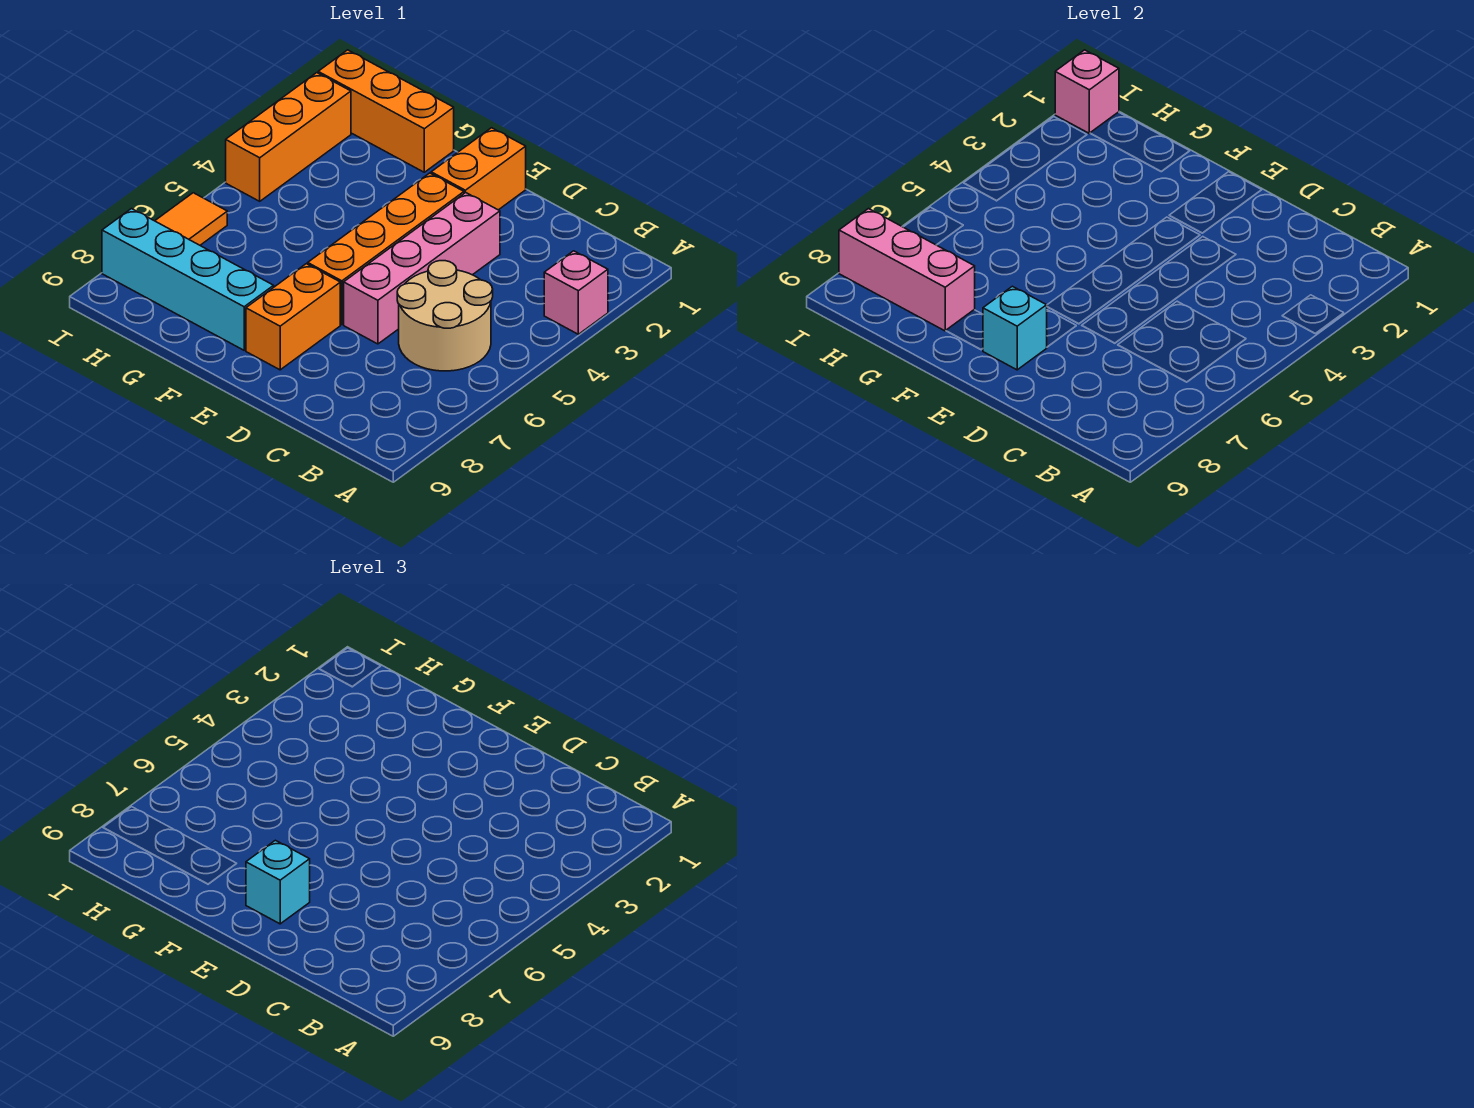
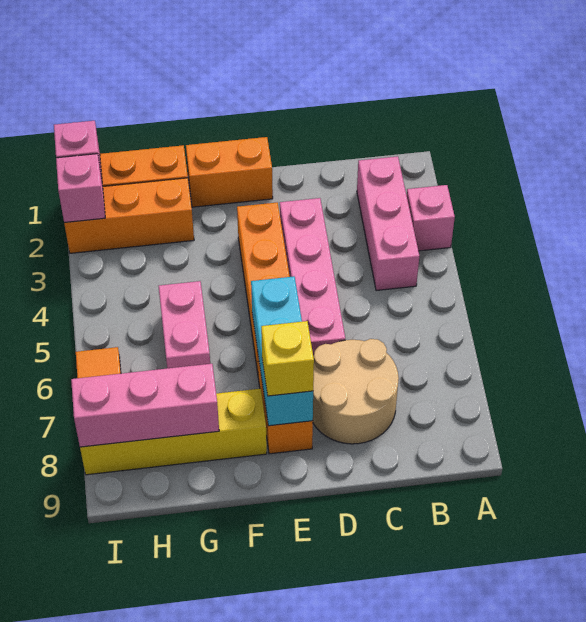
none -> pink 1x3 brick [357,156,419,291]
tan 2x2 round brick [397,261,493,371] -> tan 2x2 round brick moved to [313,339,399,444]
orange 1x2 brick [431,128,526,210] -> orange 1x2 brick turned to [186,137,273,207]
cyan 1x1 brick [983,286,1047,370] -> cyan 1x3 brick [251,276,313,426]
cyan 1x1 brick [246,840,310,924] -> yellow 1x1 brick [261,321,314,396]
cyan 1x4 brick [102,209,274,350] -> yellow 1x4 brick [80,389,267,475]
none -> pink 1x2 brick [159,281,210,368]
orange 1x3 brick [226,73,351,201] -> orange 1x3 brick turned to [64,178,194,253]
none -> pink 1x1 brick [56,154,105,223]

